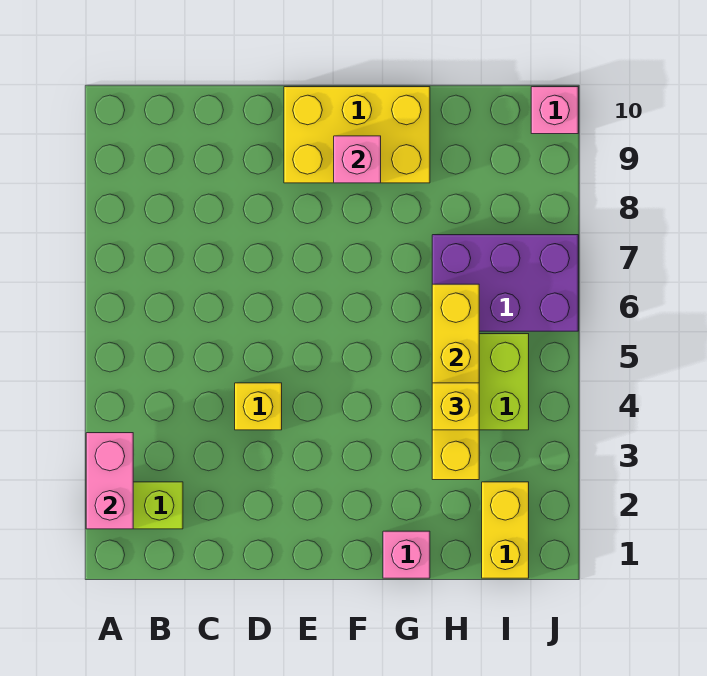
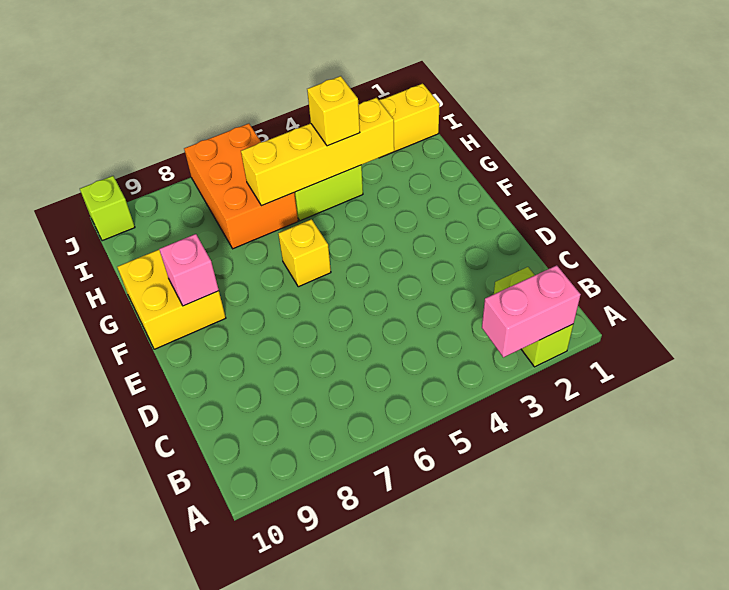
yellow 1x1 brick [235,383,282,430] -> yellow 1x1 brick moved to [278,219,331,287]
yellow 2x3 brick [284,87,430,183] -> yellow 2x2 brick [117,250,226,349]
pink 1x1 brick [383,531,430,578] -> none
purple 2x3 brick [432,235,578,331] -> orange 2x3 brick [184,124,298,249]
pink 1x1 brick [531,87,578,134] -> lime 1x1 brick [80,176,135,241]

